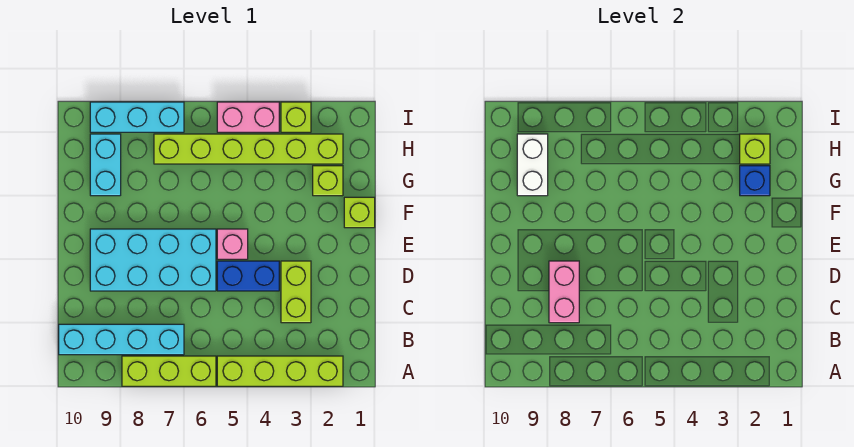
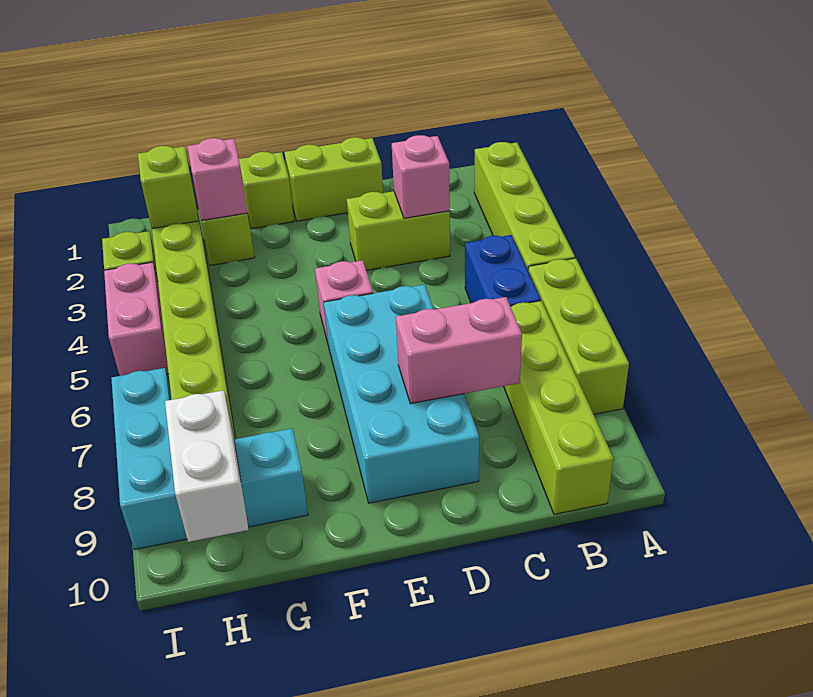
cyan 1x4 brick [59,324,184,355] -> lime 1x4 brick [504,301,613,514]
none -> pink 1x1 brick [392,135,450,218]
none -> lime 1x2 brick [284,137,383,221]
blue 1x2 brick [217,261,279,291] -> blue 1x2 brick moved to [465,235,541,306]
blue 1x1 brick [740,166,770,196] -> pink 1x1 brick [188,138,248,221]
white 1x2 brick [517,134,548,196] -> white 1x2 brick turned to [165,390,249,542]

